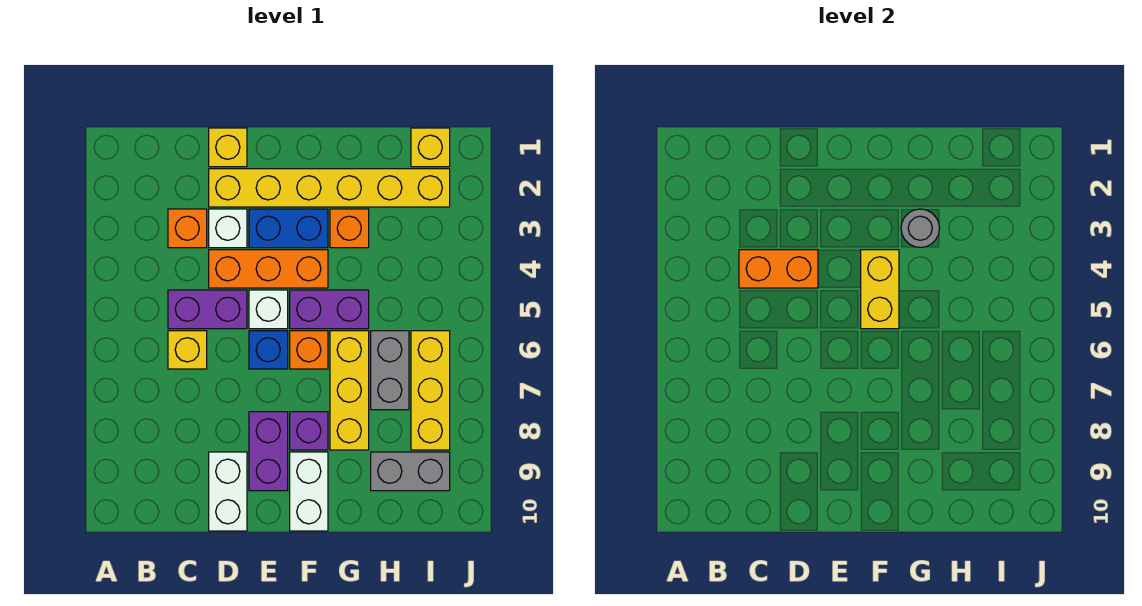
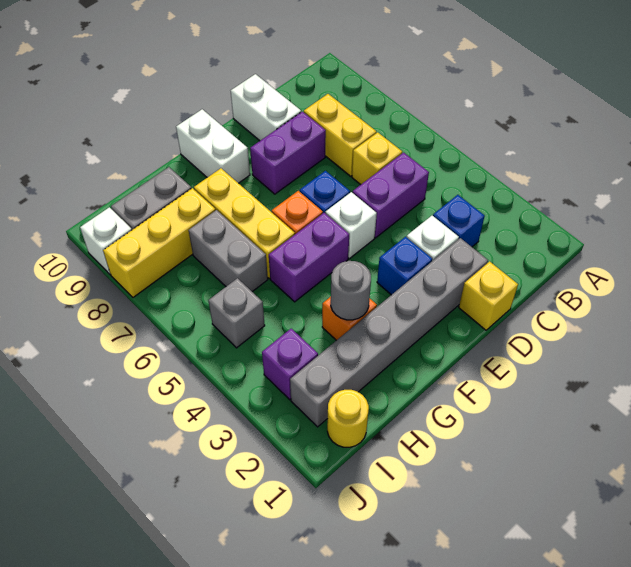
orange 1x1 brick [168,209,207,248] -> blue 1x1 brick [433,195,485,247]
orange 1x2 brick [739,250,818,288] -> none
yellow 1x6 brick [209,169,450,207] -> grey 1x6 brick [290,238,488,427]
orange 1x3 brick [209,250,328,288] -> none
blue 1x2 brick [249,209,328,248] -> blue 1x1 brick [377,237,432,295]
purple 1x2 brick [249,412,288,491] -> purple 1x2 brick turned to [250,112,326,194]
yellow 1x2 brick [861,250,899,329] -> yellow 1x2 brick moved to [304,94,376,176]
purple 1x1 brick [290,412,328,450] -> purple 1x1 brick moved to [262,329,318,400]
yellow 1x1 brick [411,128,450,167] -> yellow 1x1 round brick [327,390,369,447]
none -> grey 1x1 brick [208,278,265,348]
yellow 1x3 brick [411,331,450,450] -> yellow 1x3 brick turned to [103,188,216,297]
none -> white 1x1 brick [80,207,132,274]

